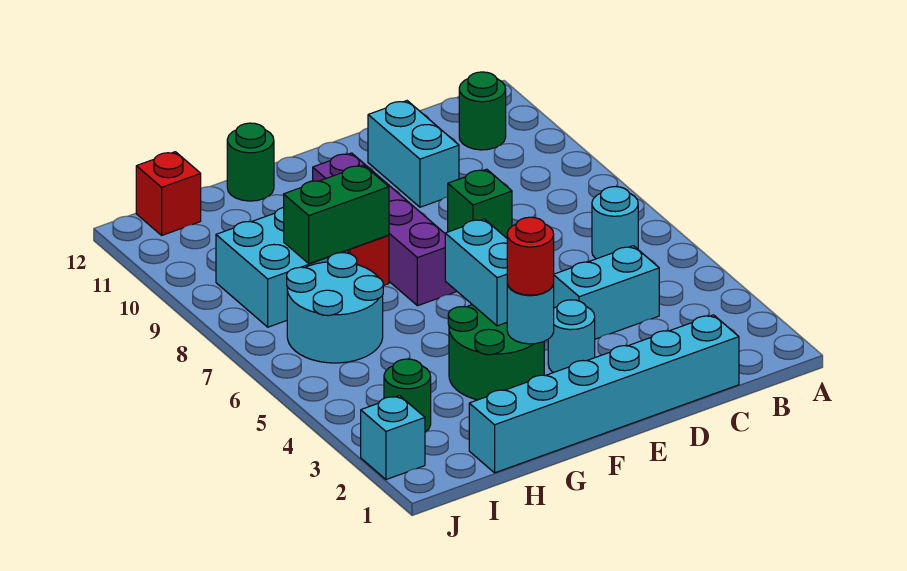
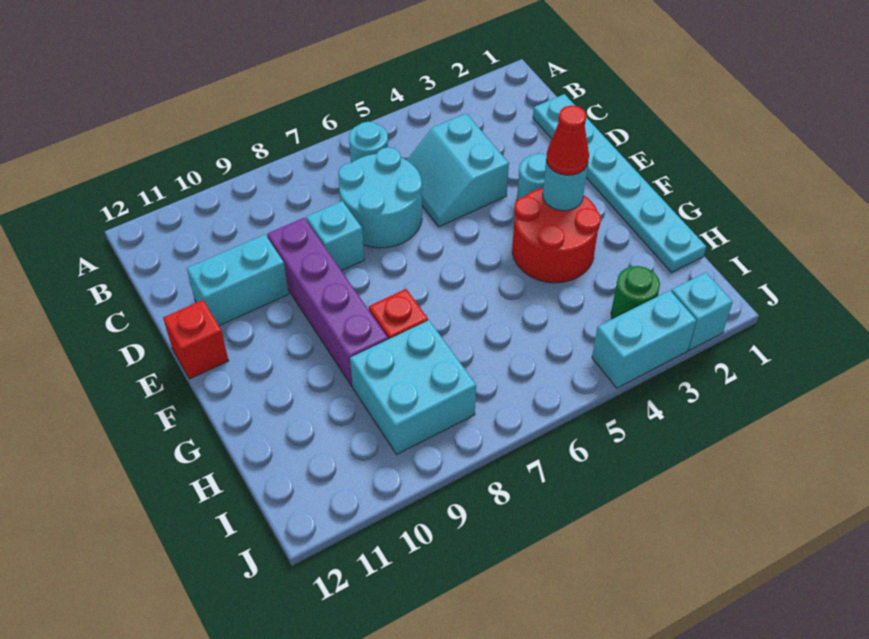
green 1x1 round brick [459,72,506,150] -> none
cyan 1x6 brick [469,315,739,473] -> cyan 1x6 plate [533,94,706,273]
green 1x1 brick [448,169,512,238] -> cyan 1x1 brick [306,201,364,271]
green 2x2 round brick [448,305,544,400] -> red 2x2 round brick [512,188,601,283]
red 1x1 round brick [507,217,554,295] -> red 1x1 cone [546,105,589,175]
cyan 1x2 brick [445,219,507,326] -> cyan 1x2 brick moved to [592,291,696,388]
purple 1x4 brick [313,153,457,306] -> purple 1x4 brick turned to [267,218,388,386]
green 1x2 brick [284,165,389,264] -> none
green 1x1 round brick [227,123,274,201] -> none
cyan 2x2 round brick [287,253,383,363] -> cyan 2x2 round brick moved to [338,147,422,248]
red 1x1 brick [136,152,201,235] -> red 1x1 brick moved to [163,300,229,379]

